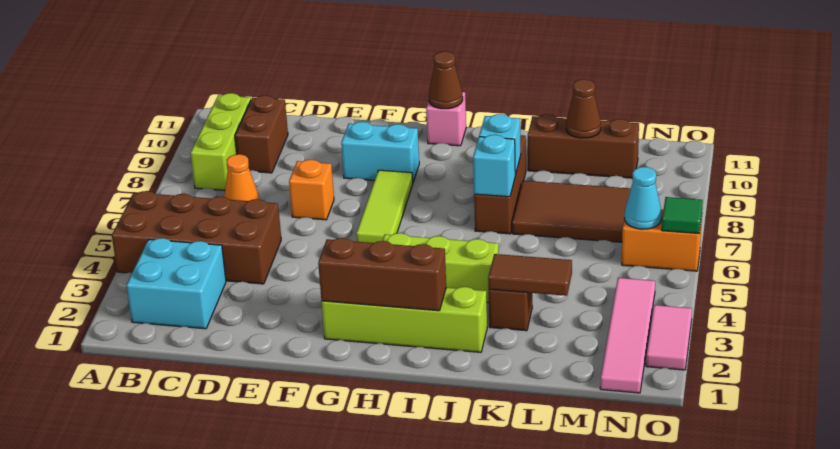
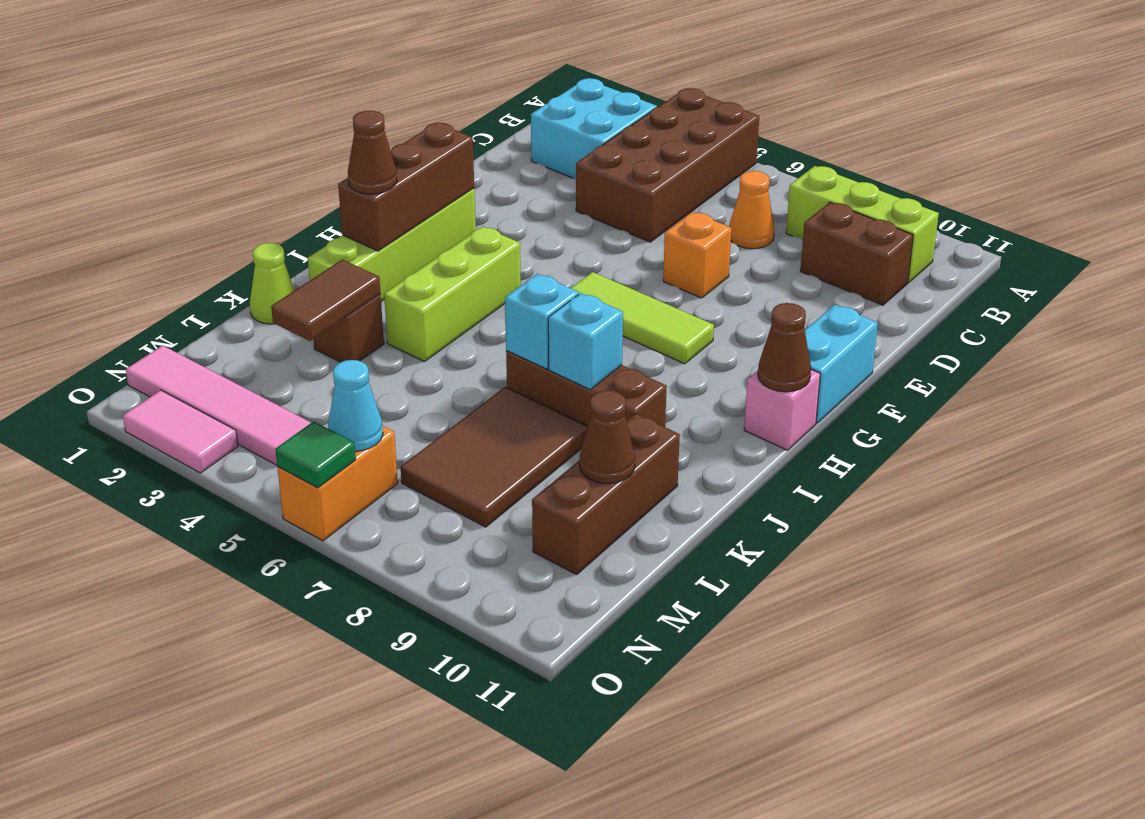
cyan 1x2 brick [341,122,419,182] -> cyan 1x2 brick moved to [805,305,878,423]
none -> brown 1x1 cone [348,111,397,194]
none -> lime 1x1 cone [250,243,295,324]

